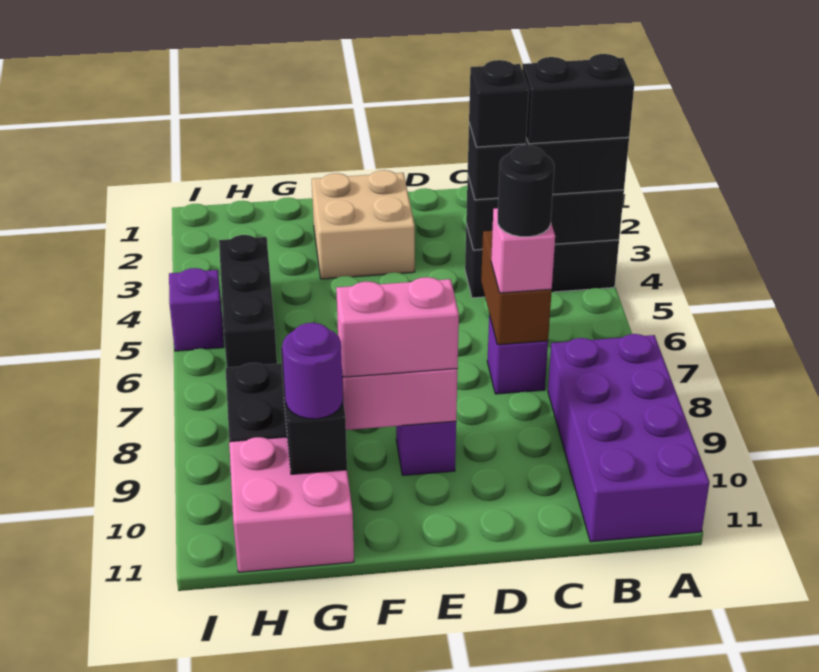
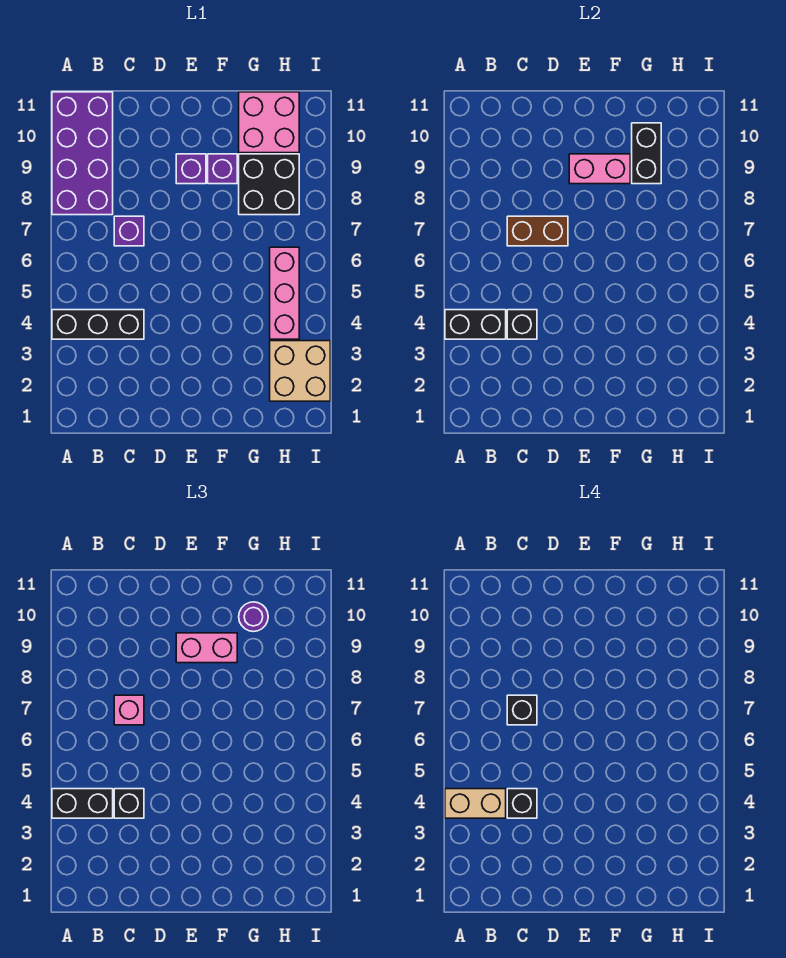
black 1x2 brick [522,54,634,144] -> tan 1x2 brick [445,789,506,818]
brown 1x2 brick [481,231,552,345] -> brown 1x2 brick turned to [507,216,568,246]
black 1x1 round brick [498,145,554,237] -> black 1x1 brick [507,695,537,725]
tan 2x2 brick [312,170,415,279] -> tan 2x2 brick moved to [270,341,330,401]
black 1x3 brick [219,235,277,367] -> pink 1x3 brick [270,247,299,339]
purple 1x1 brick [169,268,224,351] -> purple 1x1 brick moved to [208,154,237,184]

